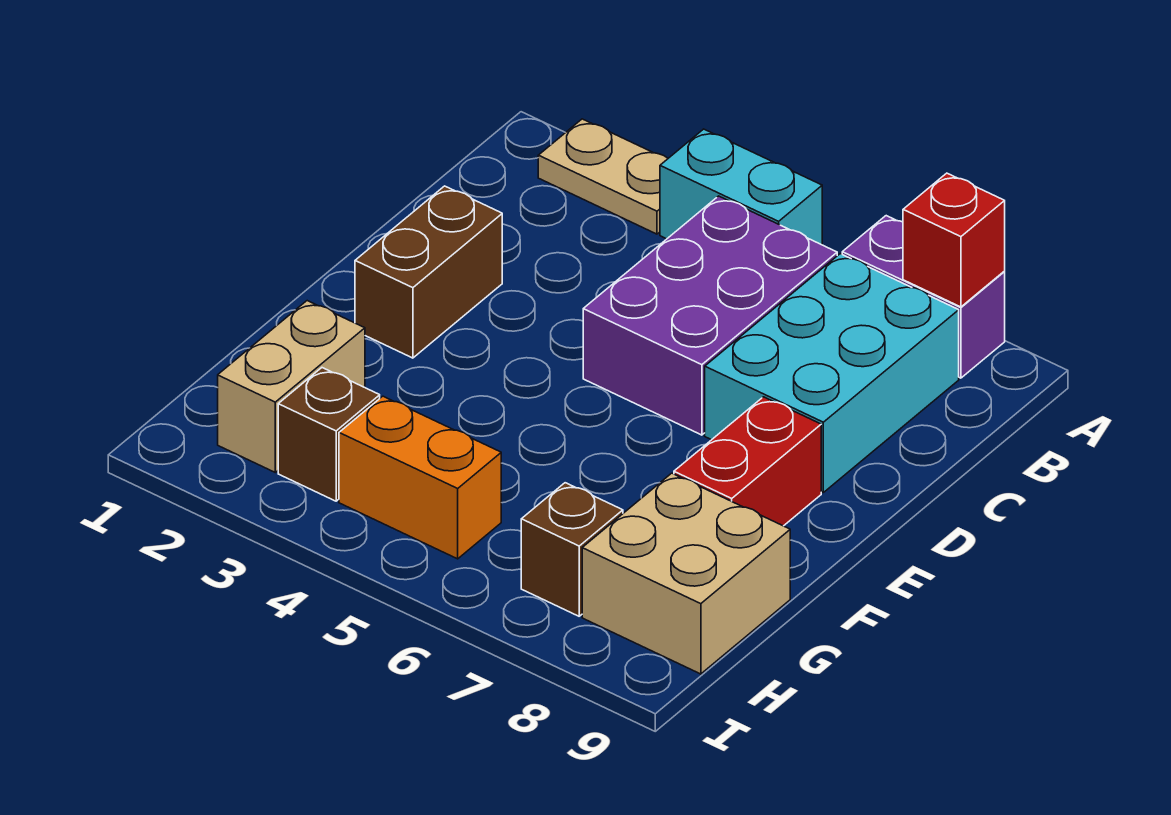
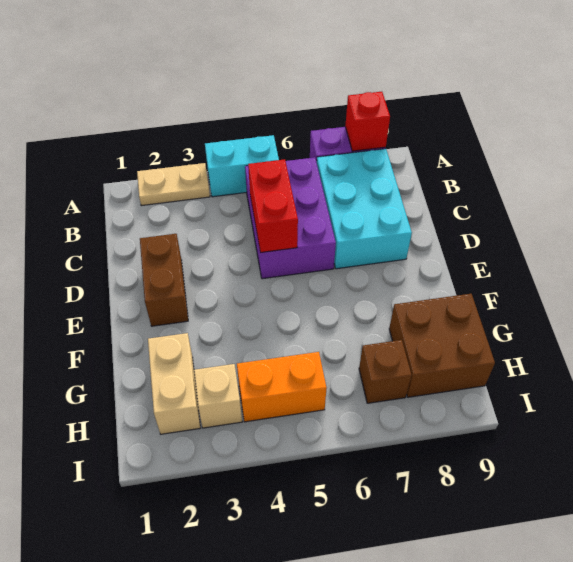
red 1x2 brick [674,397,821,526] -> red 1x2 brick moved to [248,159,298,253]
tan 2x2 brick [582,473,790,674] -> brown 2x2 brick [389,294,495,397]
brown 1x1 brick [278,368,380,501] -> tan 1x1 brick [194,364,242,428]

